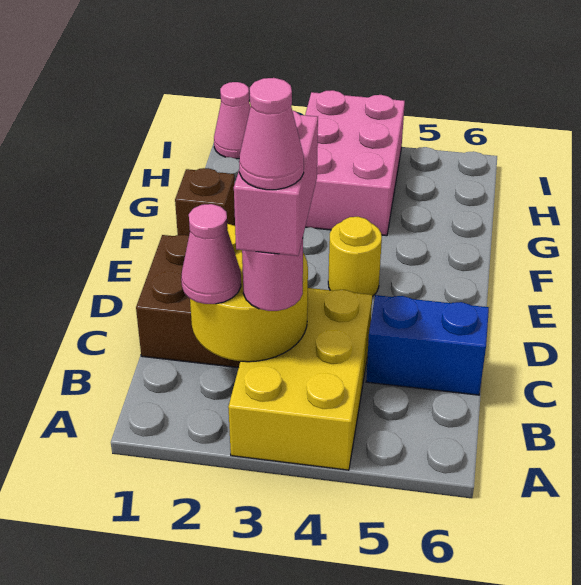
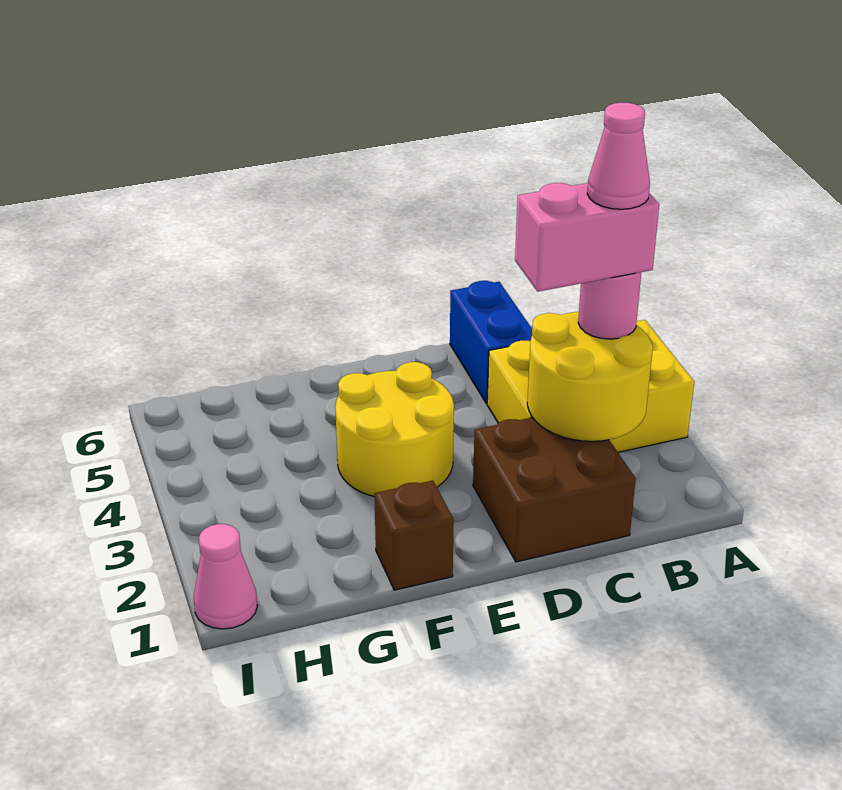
pink 1x1 cone [181,204,241,304] -> none
yellow 1x1 round brick [328,217,382,297] -> yellow 2x2 round brick [335,362,454,497]
pink 2x3 brick [305,90,405,236] -> none

